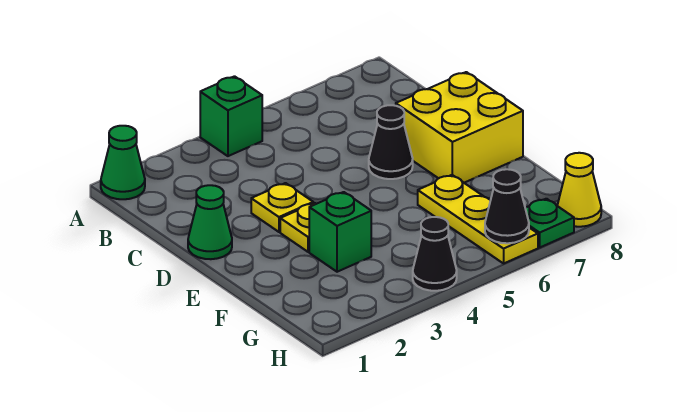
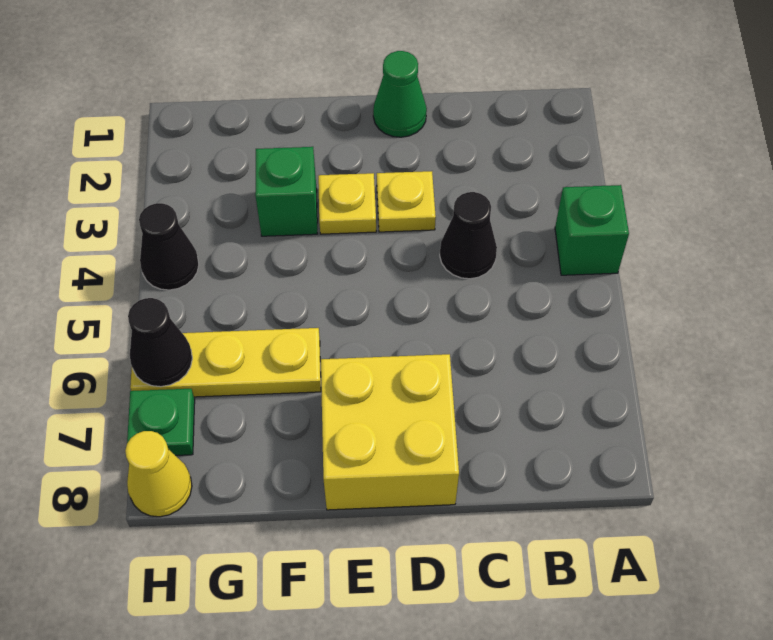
green 1x1 cone [101,126,145,199] -> none
black 1x1 cone [369,105,413,179] -> black 1x1 cone moved to [440,192,497,279]

